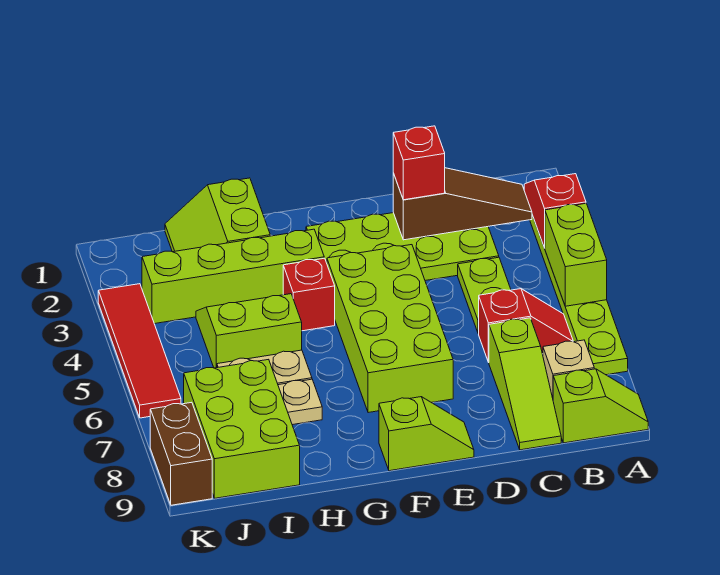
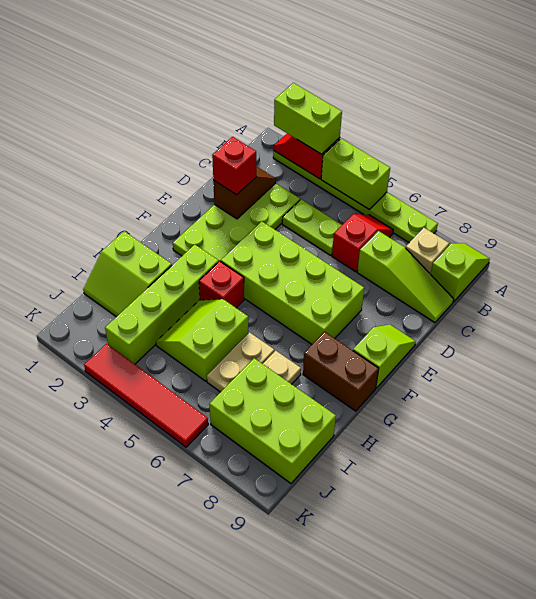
none -> lime 1x2 brick [274,83,342,154]
brown 1x3 slope [393,168,532,240] -> brown 1x2 slope [213,166,276,219]
brown 1x2 brick [150,402,212,505] -> brown 1x2 brick moved to [303,332,379,411]

